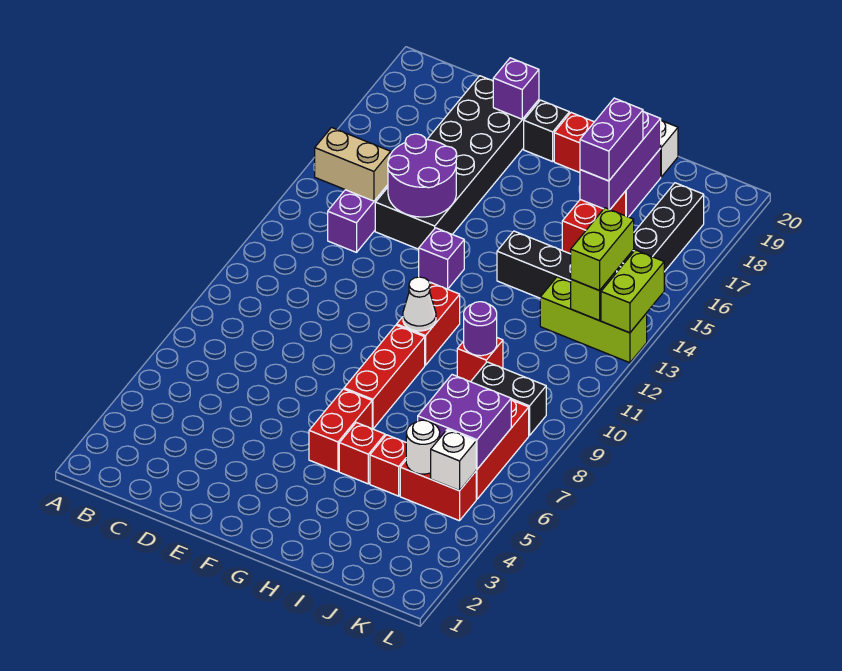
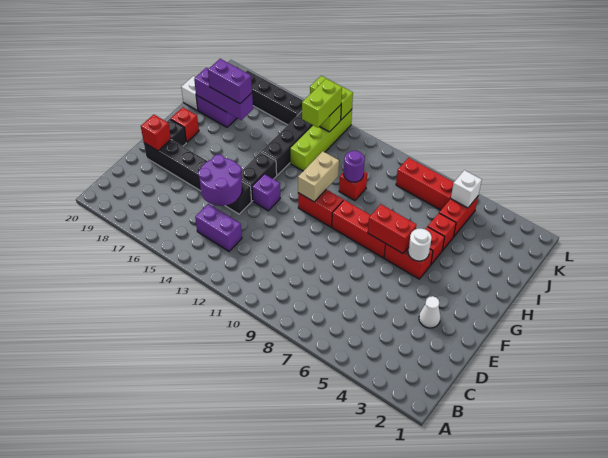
tan 1x2 brick [315,128,391,201] -> tan 1x2 brick moved to [298,151,339,202]
black 2x6 brick [375,76,539,249] -> black 1x6 brick [144,140,252,214]
purple 1x1 brick [493,58,539,119] -> red 1x1 brick [141,115,171,151]
white 1x1 cone [403,277,436,331] -> white 1x1 cone moved to [419,296,441,328]
red 1x2 brick [562,191,626,254] -> red 1x2 brick moved to [368,204,417,253]
white 1x1 round brick [406,420,440,474] -> white 1x1 round brick moved to [408,228,432,261]
purple 2x2 brick [418,375,511,469] -> none
black 1x2 brick [471,362,546,436] -> black 1x2 brick moved to [241,152,277,201]
lime 1x3 brick [540,277,647,363] -> lime 1x4 brick [290,109,352,171]
lime 1x2 brick [571,208,634,290] -> lime 1x2 brick turned to [302,79,342,128]

